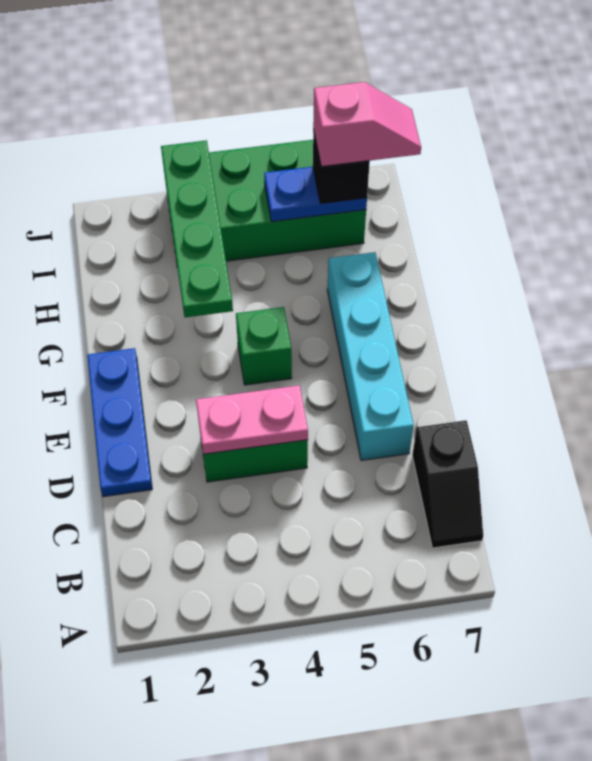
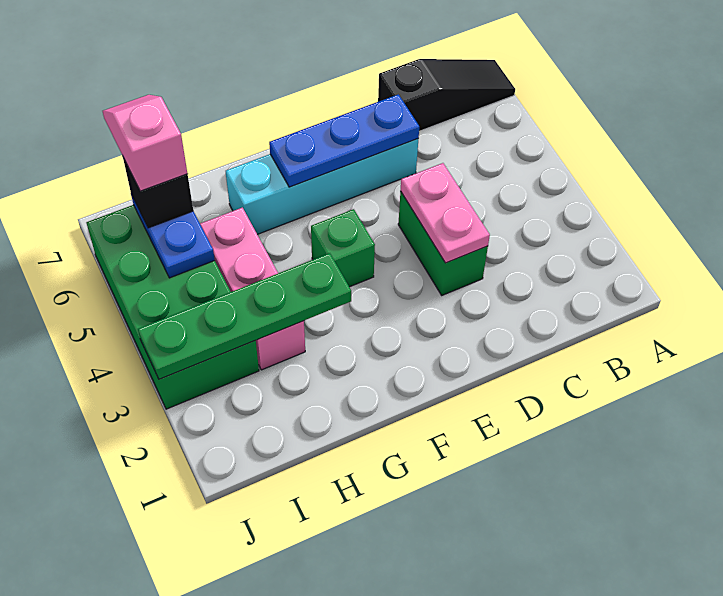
black 1x2 slope [412,420,483,548] -> black 1x3 slope [378,59,515,131]
blue 1x3 plate [87,348,152,497] -> blue 1x3 plate moved to [269,94,419,187]
none -> pink 1x3 brick [200,208,305,370]

